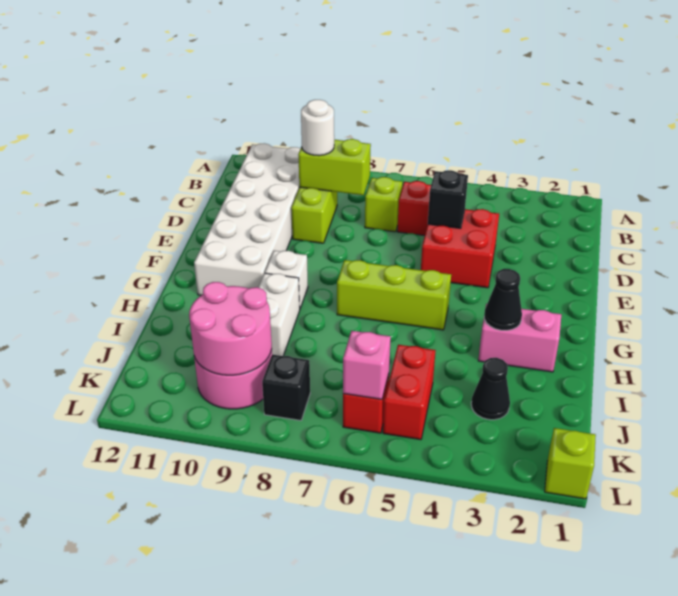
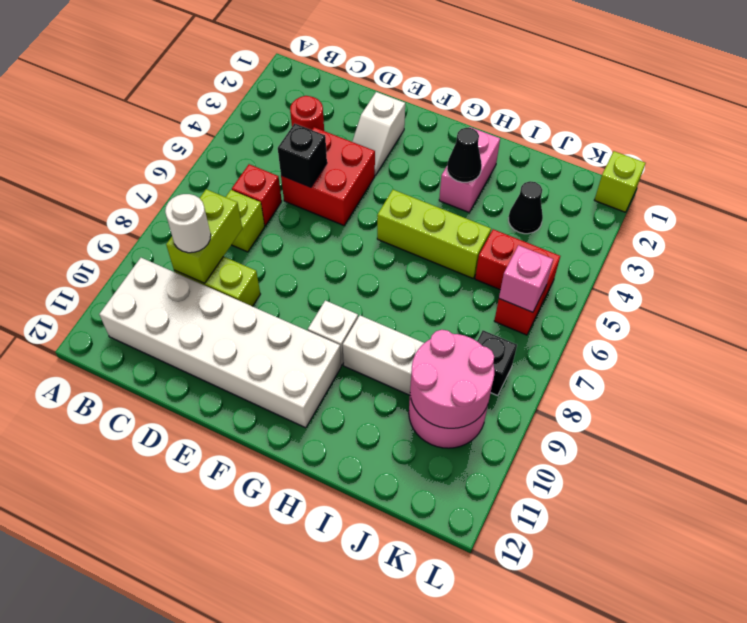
none -> red 1x1 round brick [290,96,324,131]
none -> white 1x2 slope [352,92,405,176]
lime 1x3 brick [337,260,451,330] -> lime 1x3 brick turned to [377,190,491,278]

